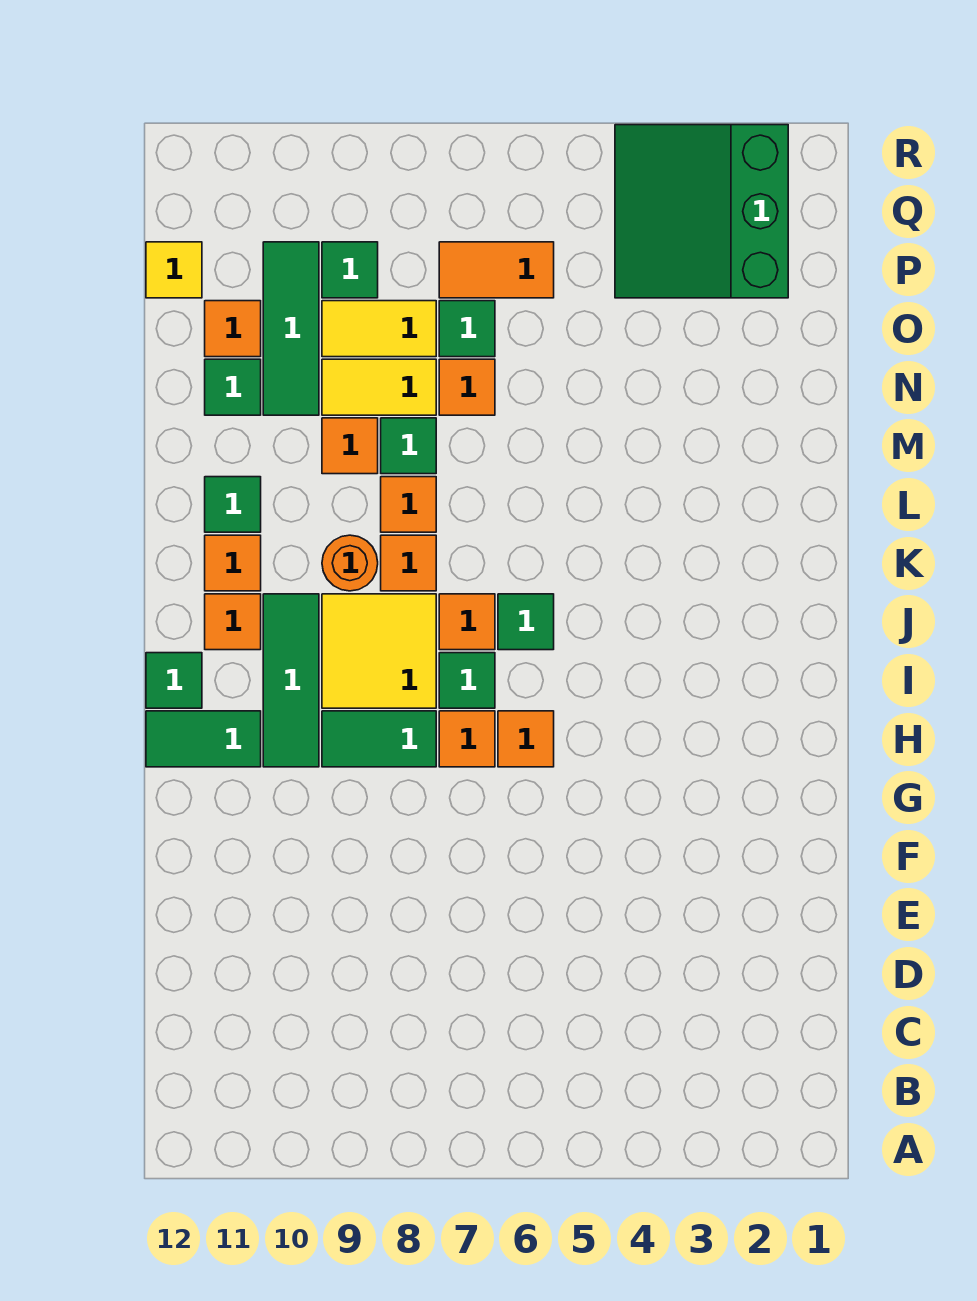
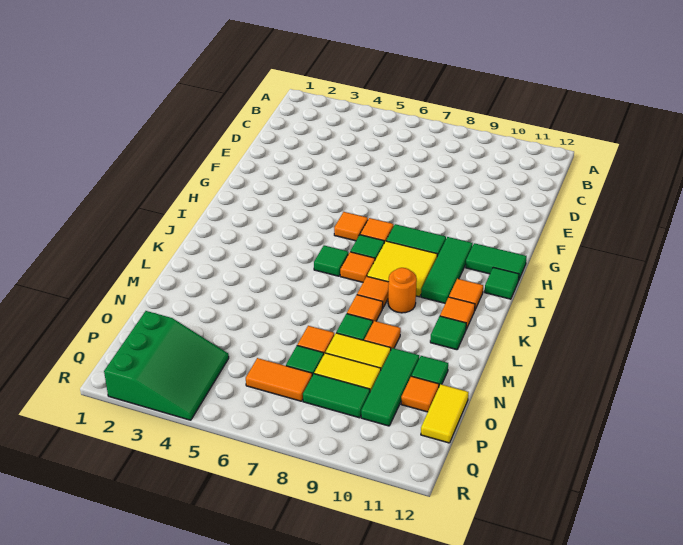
green 1x1 tile [322,242,378,298] -> green 1x2 tile [303,374,370,418]
yellow 1x1 tile [146,242,202,298] -> yellow 1x2 tile [421,384,469,443]

